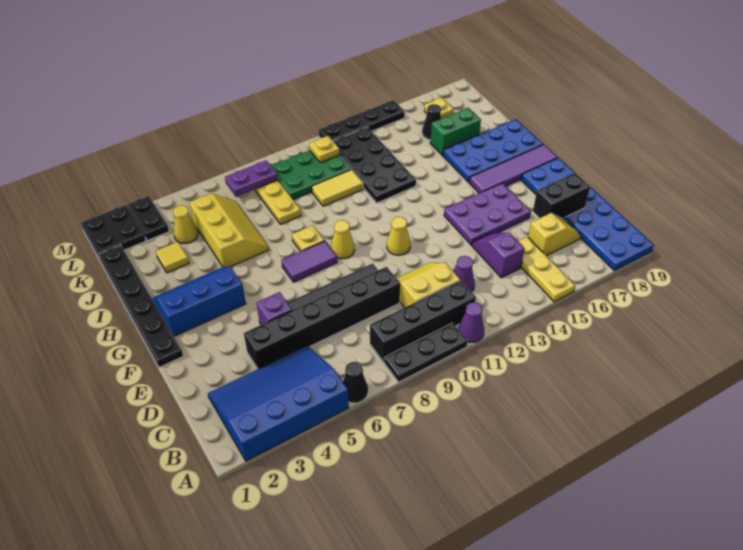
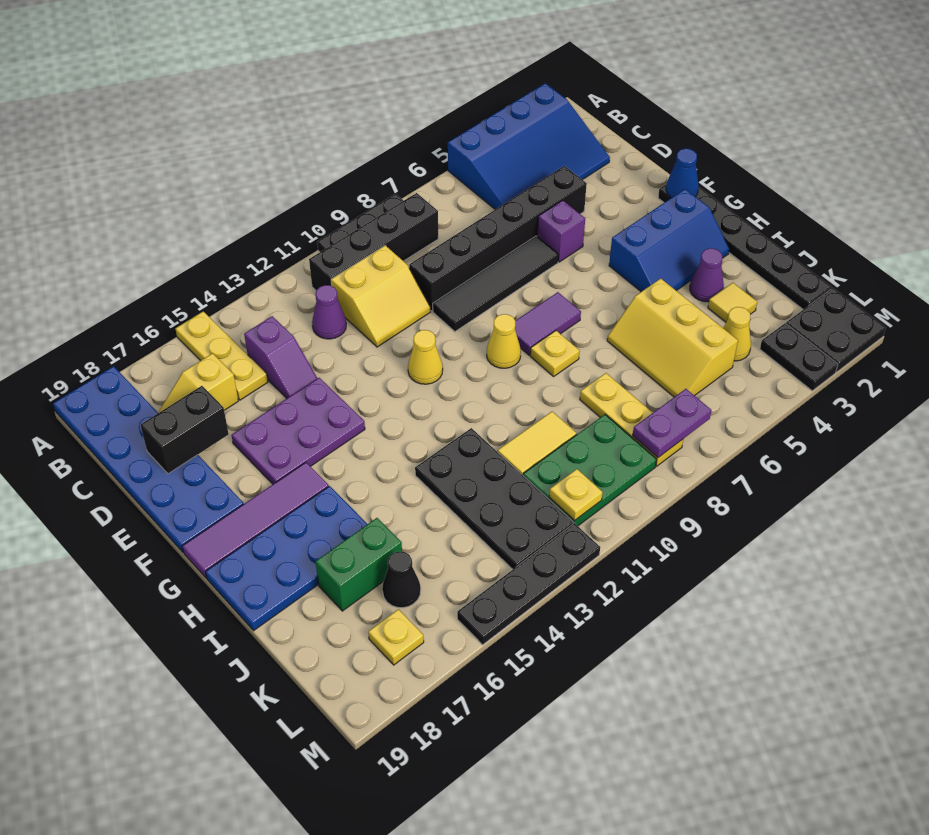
black 1x1 cone [343,362,368,403] -> none
purple 1x1 cone [458,302,484,342] -> purple 1x1 cone moved to [690,248,724,302]
none -> blue 1x1 cone [666,149,699,198]

